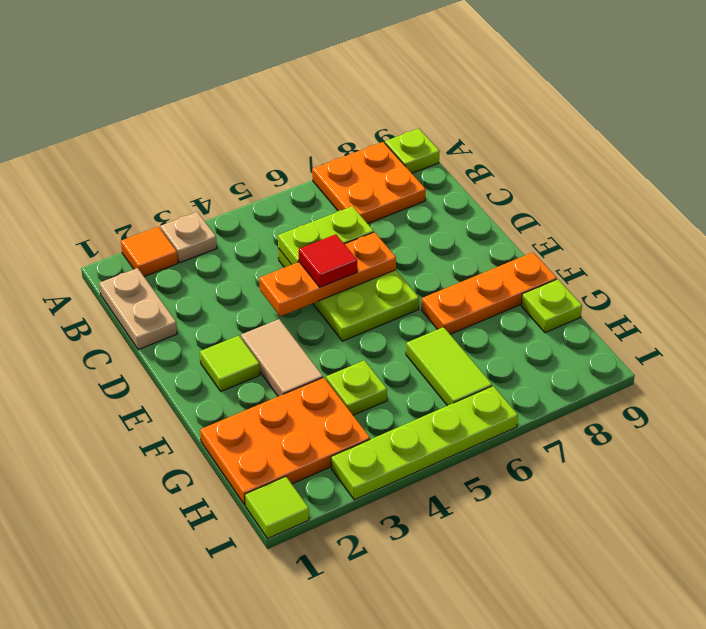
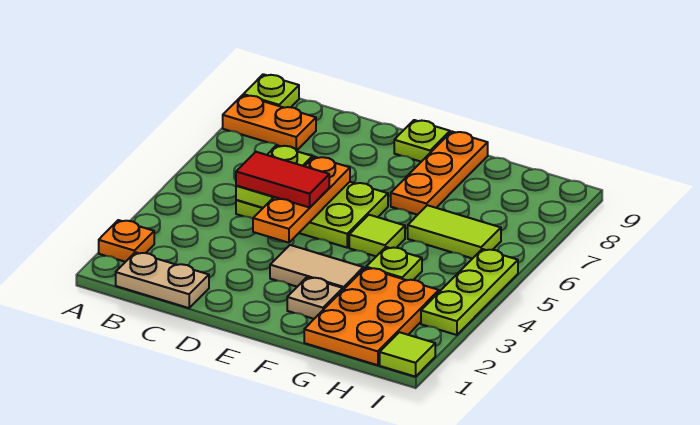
orange 1x1 tile [121,227,178,277] -> orange 1x1 plate [99,220,154,262]
tan 1x1 plate [160,212,217,263] -> tan 1x1 plate moved to [287,277,343,319]
orange 2x2 plate [312,142,426,224] -> orange 1x2 plate [223,95,316,151]
red 1x1 tile [299,234,357,287] -> red 1x2 tile [236,152,329,208]
lime 1x1 tile [200,336,260,391] -> lime 1x1 tile moved to [349,215,405,256]
lime 1x1 plate [521,279,582,333] -> lime 1x1 plate moved to [394,120,450,162]
lime 1x4 plate [331,386,518,500] -> lime 1x3 plate [421,249,518,335]

